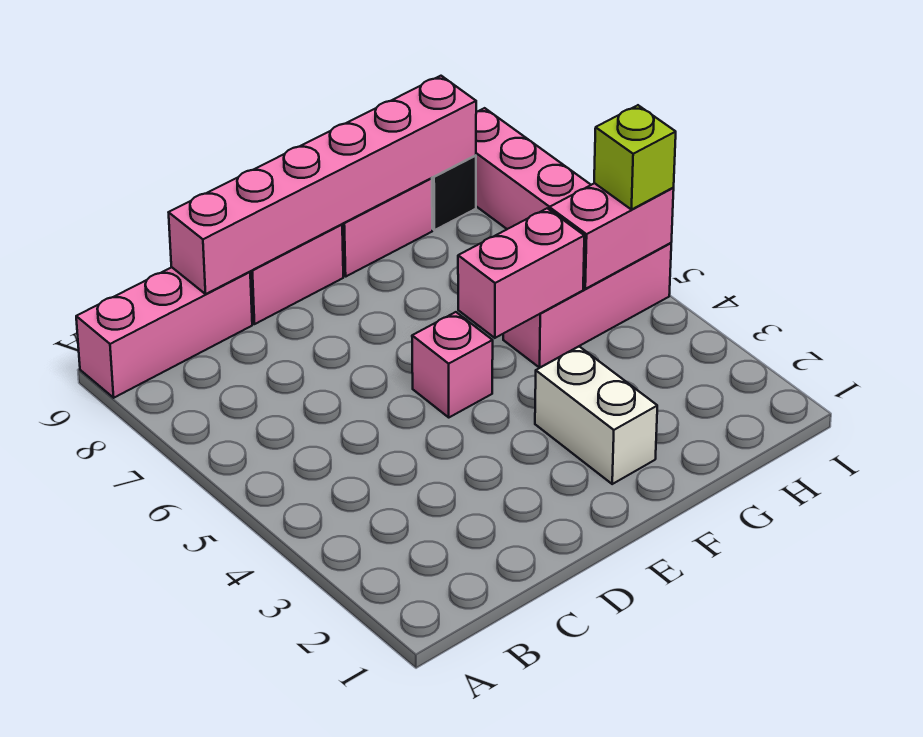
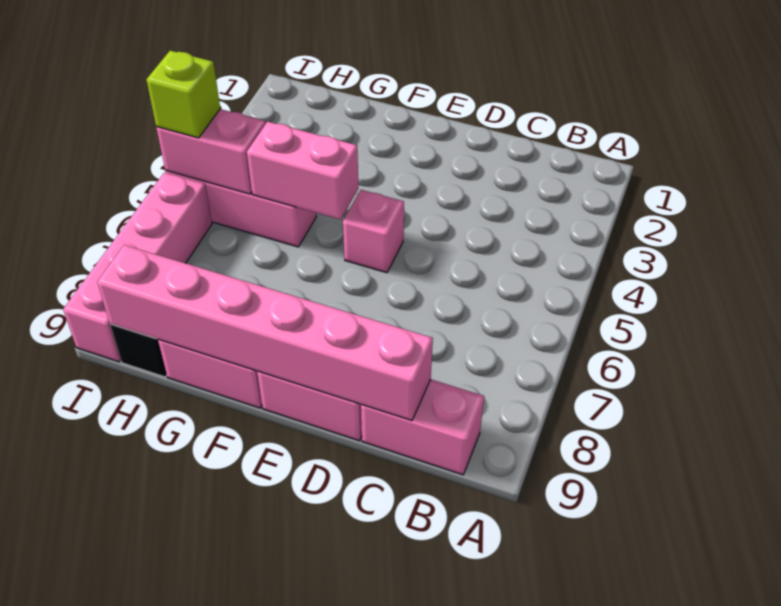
pink 1x3 brick [76,267,252,398] -> pink 1x2 brick [361,379,484,475]
white 1x2 brick [535,346,657,484] -> none

